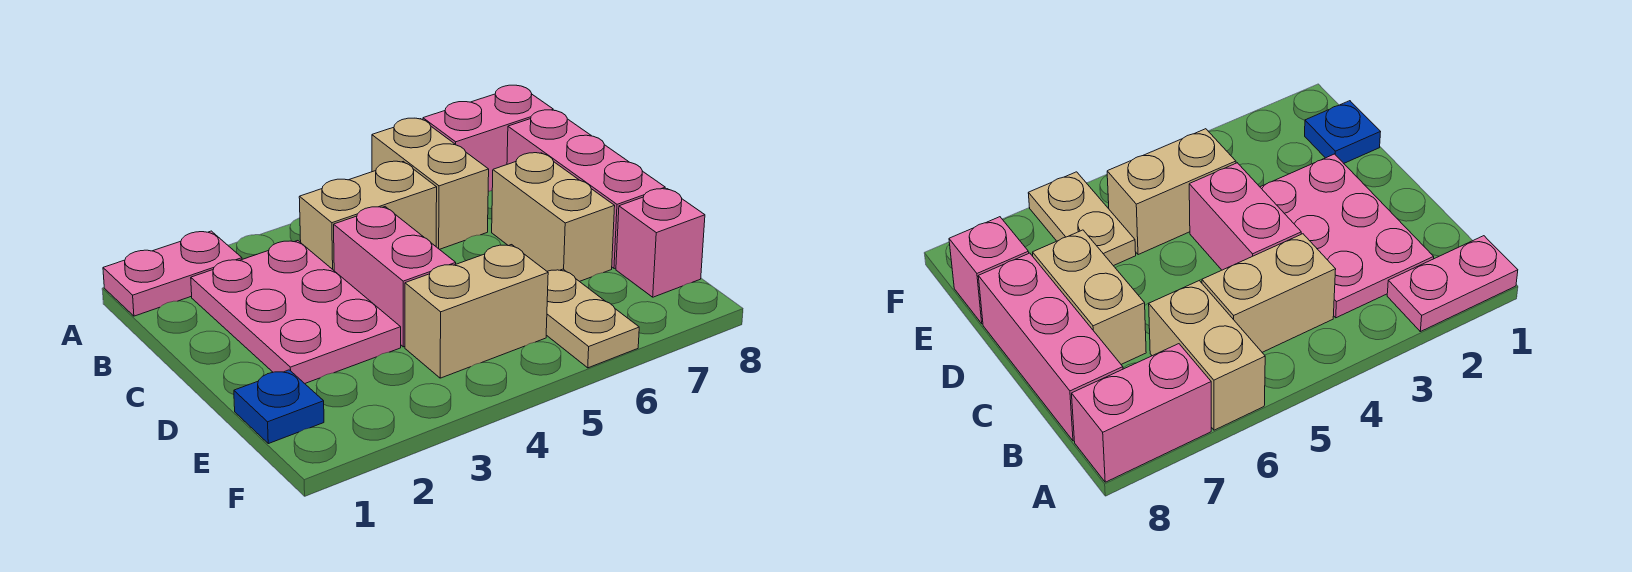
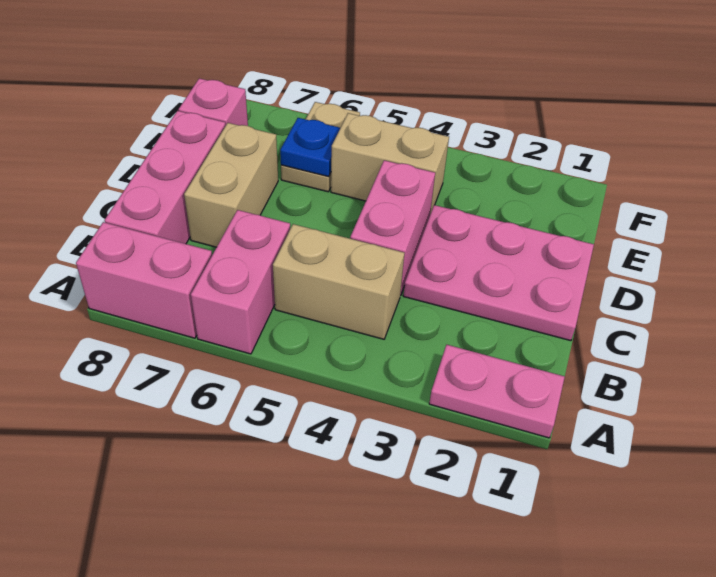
tan 1x2 brick [372,118,489,249] -> pink 1x2 brick [191,210,290,354]
pink 2x3 plate [191,241,401,383] -> pink 2x3 plate turned to [403,205,594,341]
blue 1x1 plate [234,370,324,444] -> blue 1x1 plate moved to [280,118,340,177]

